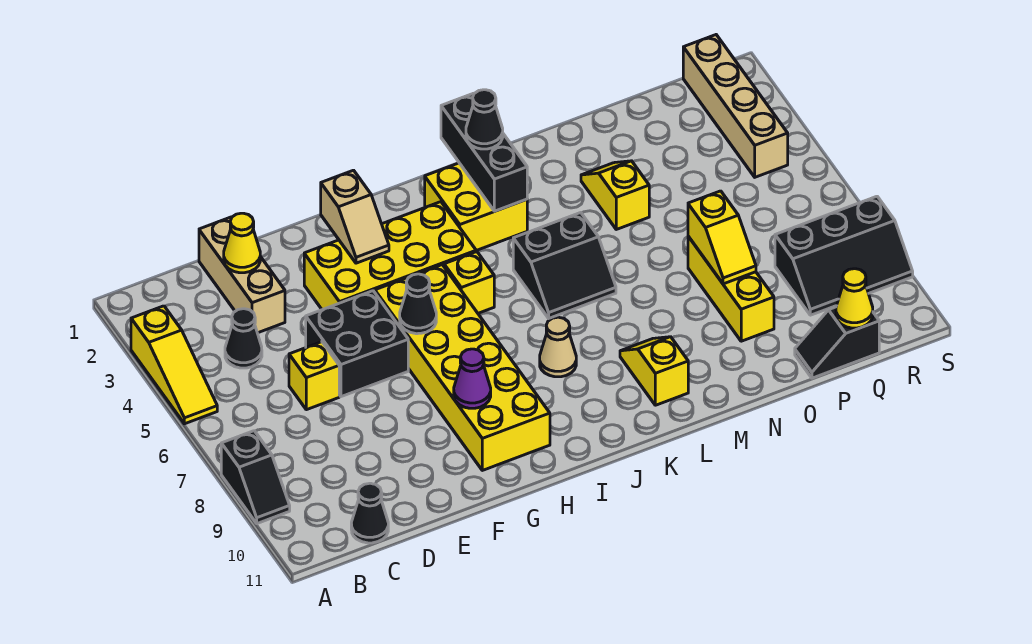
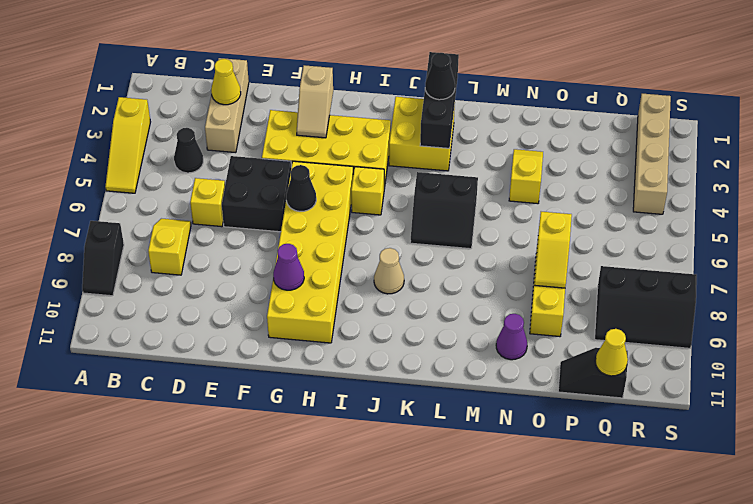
black 1x1 cone [351,483,388,543] -> none
yellow 1x2 slope [620,337,688,405] -> yellow 1x2 slope moved to [148,219,191,275]
none -> purple 1x1 cone [496,314,527,360]

